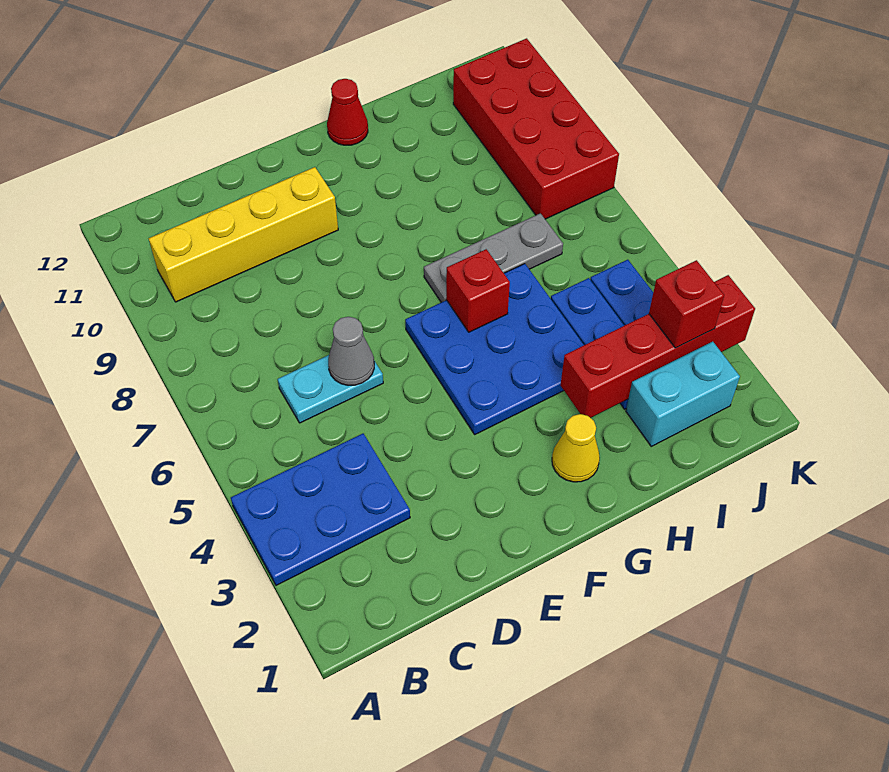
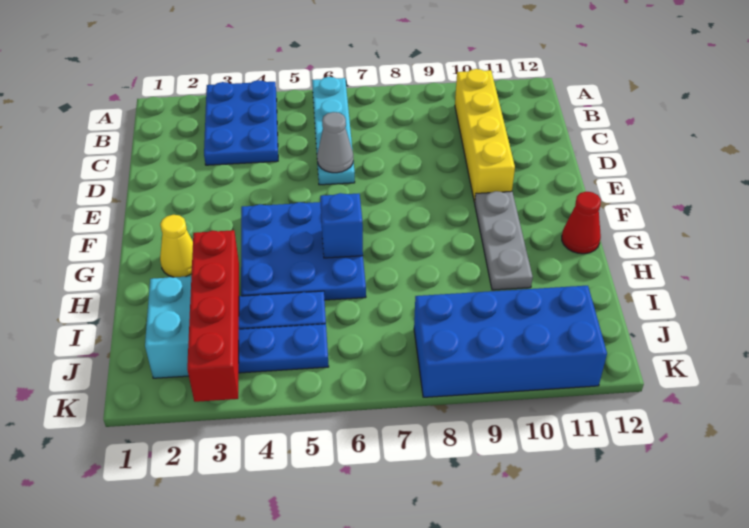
cyan 1x2 plate [278,355,383,423] -> cyan 1x4 plate [312,77,355,185]
red 1x1 brick [446,249,510,332] -> blue 1x1 brick [320,193,363,258]
grey 1x3 plate [424,213,563,302] -> grey 1x3 plate moved to [475,191,533,290]
red 1x1 brick [649,260,724,348] -> none
red 2x4 brick [453,38,619,219] -> blue 2x4 brick [414,286,607,397]

